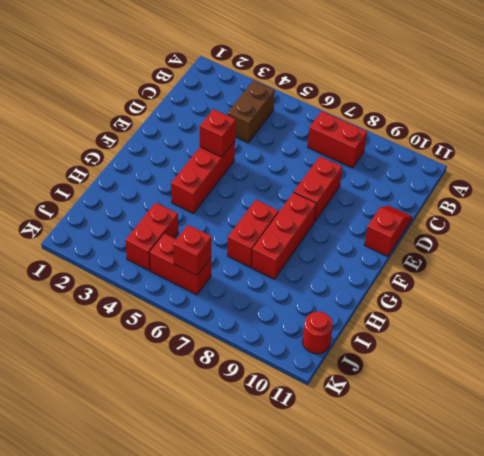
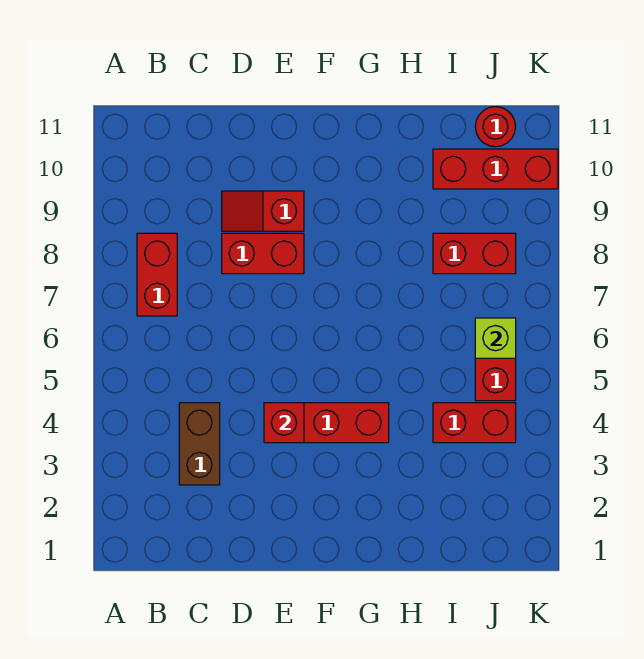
brown 1x2 brick [227,81,275,143] -> brown 1x2 brick turned to [179,403,220,485]
red 1x2 slope [365,206,412,257] -> red 1x2 slope moved to [222,191,304,231]
red 1x3 brick [251,192,316,279] -> red 1x3 brick moved to [433,149,558,189]
red 1x2 brick [227,200,279,267] -> red 1x2 brick moved to [433,233,516,274]
red 1x1 brick [173,225,212,275] -> lime 1x1 brick [475,318,516,358]

